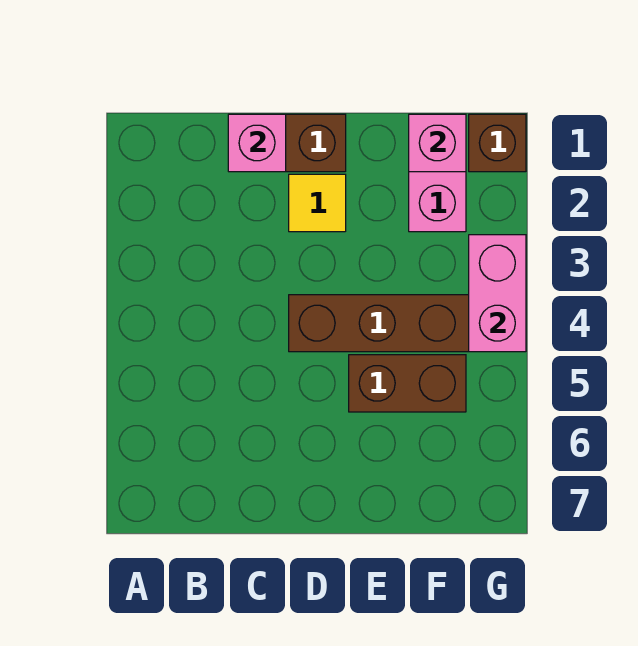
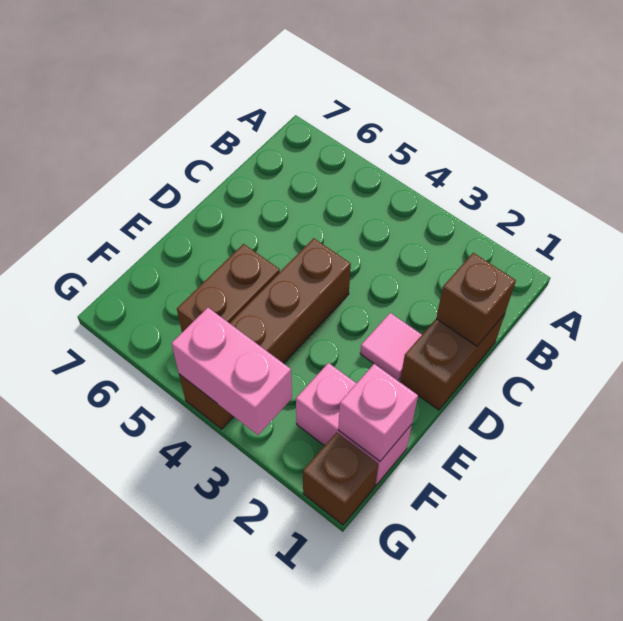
pink 1x1 brick [228,114,286,172] -> brown 1x1 brick [436,253,516,346]
yellow 1x1 tile [289,174,346,232] -> pink 1x1 tile [360,313,422,380]

